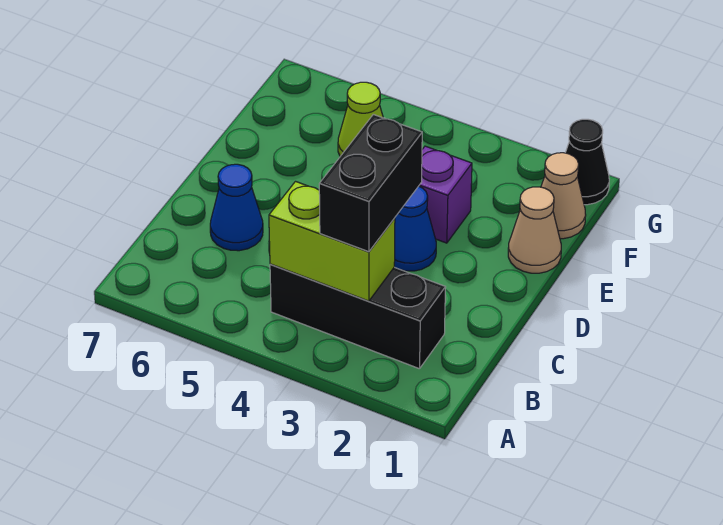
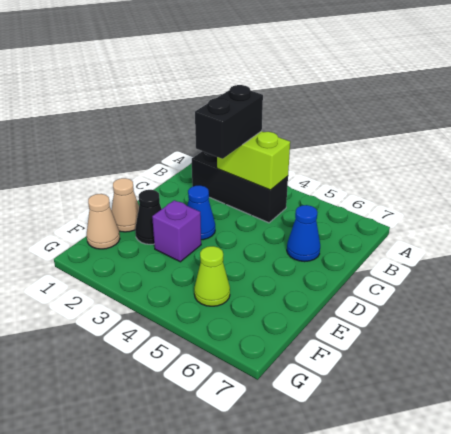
black 1x1 cone [565,119,609,205] -> black 1x1 cone moved to [135,190,161,244]

